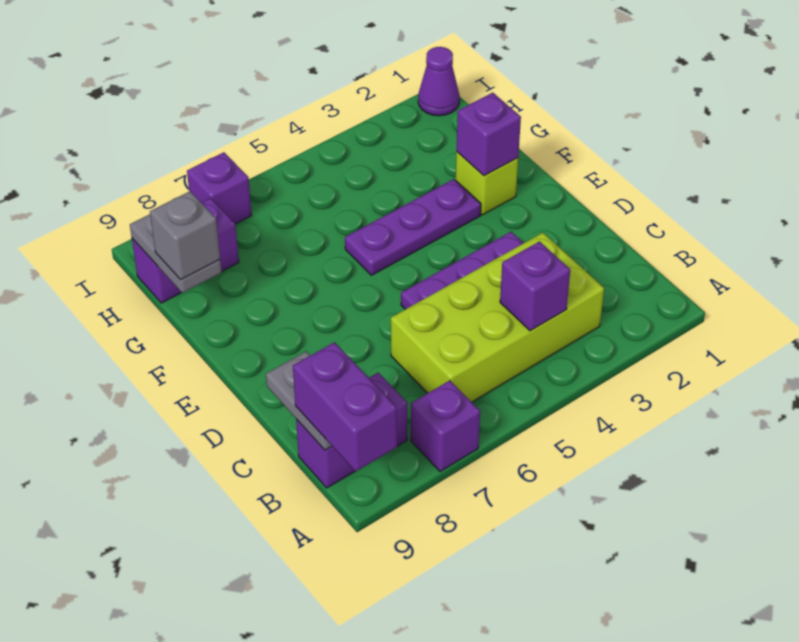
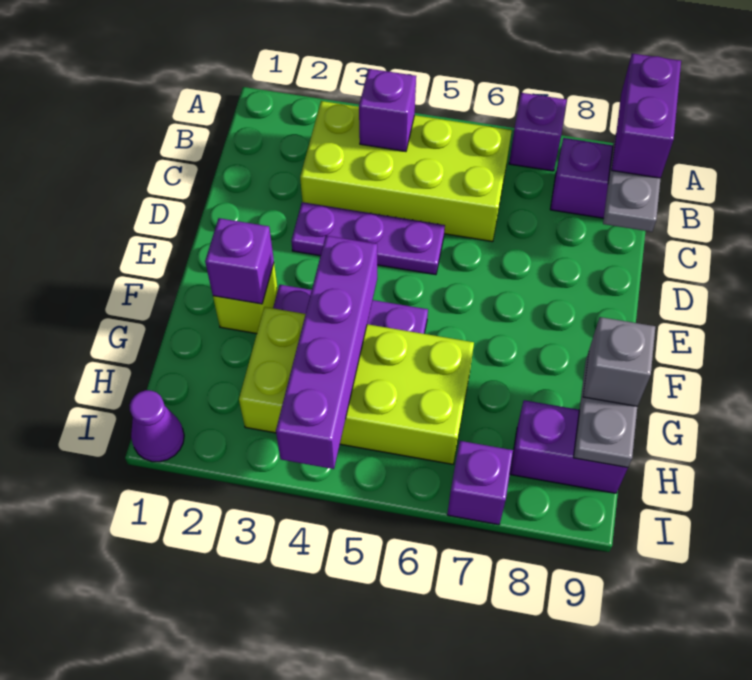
none -> purple 1x4 brick [276,236,377,469]
none -> lime 2x4 brick [239,307,474,464]

